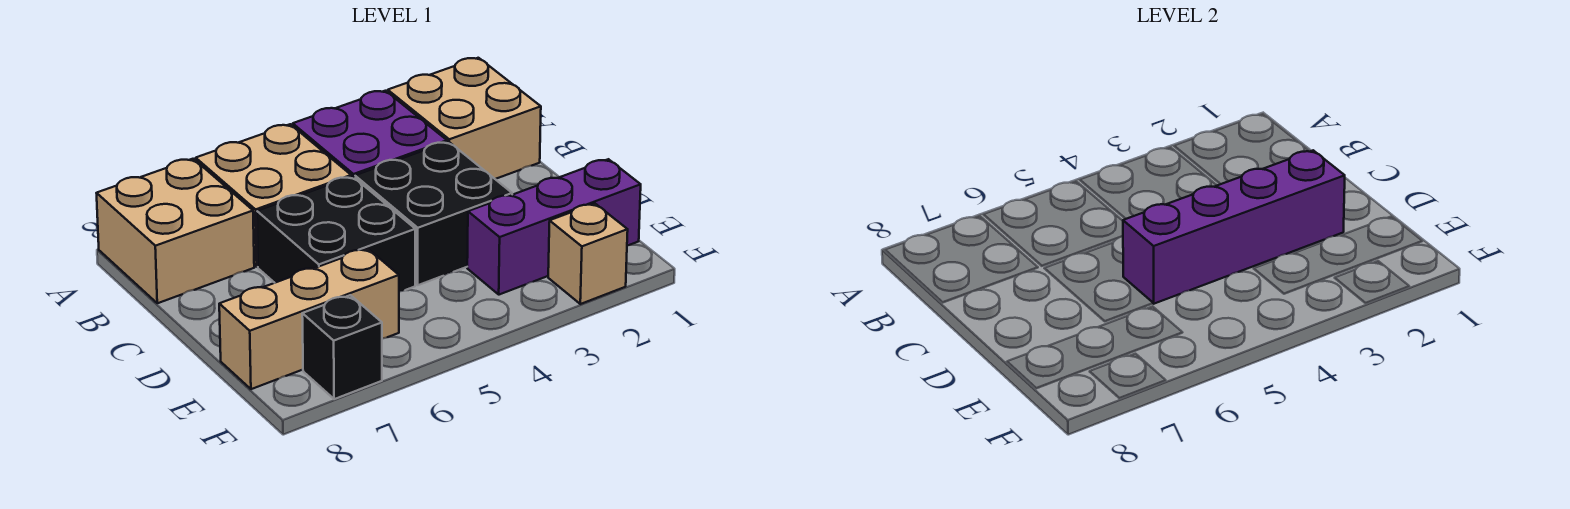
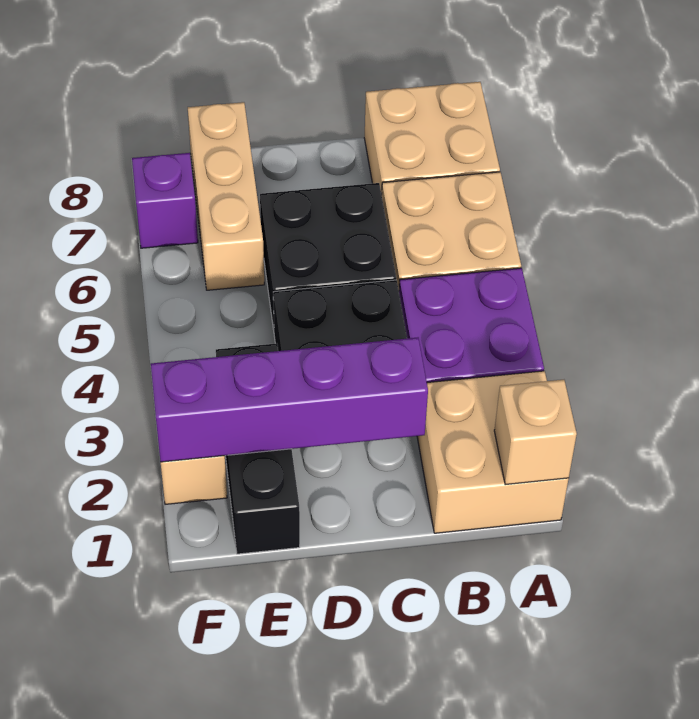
none -> tan 1x1 brick [494,380,577,484]
purple 1x4 brick [1123,150,1345,304] -> purple 1x4 brick turned to [151,338,428,462]
purple 1x3 brick [467,159,641,295] -> black 1x3 brick [216,343,300,554]
black 1x1 brick [302,295,382,399] -> purple 1x1 brick [132,153,198,248]

